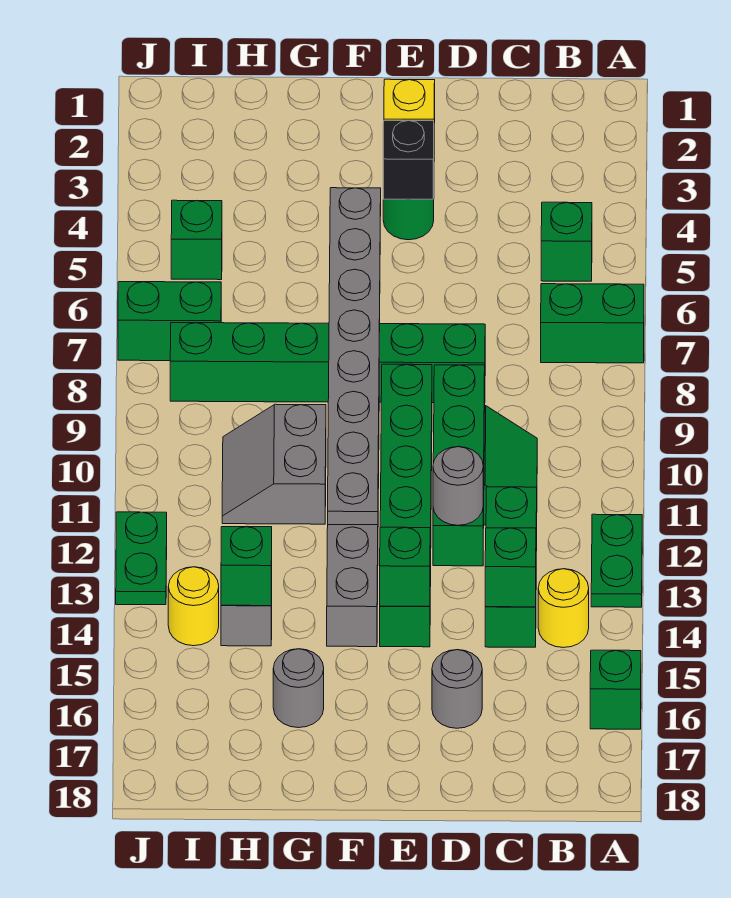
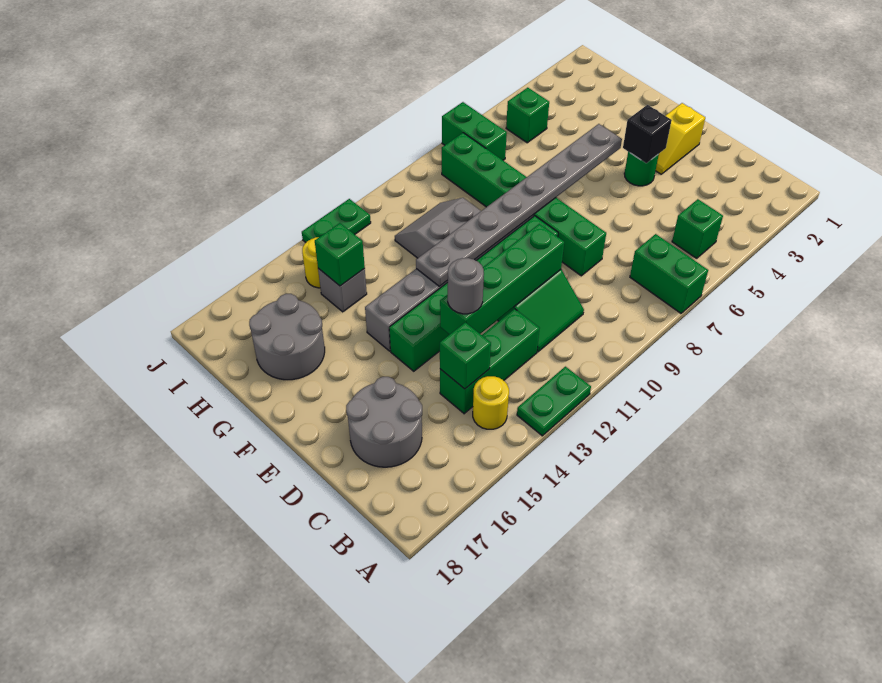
green 1x1 brick [590,650,641,729] -> none
grey 1x1 round brick [432,650,482,728] -> grey 2x2 round brick [346,377,422,467]
green 1x1 brick [380,527,430,606] -> none
grey 1x1 round brick [273,649,324,728] -> grey 2x2 round brick [249,294,325,380]

